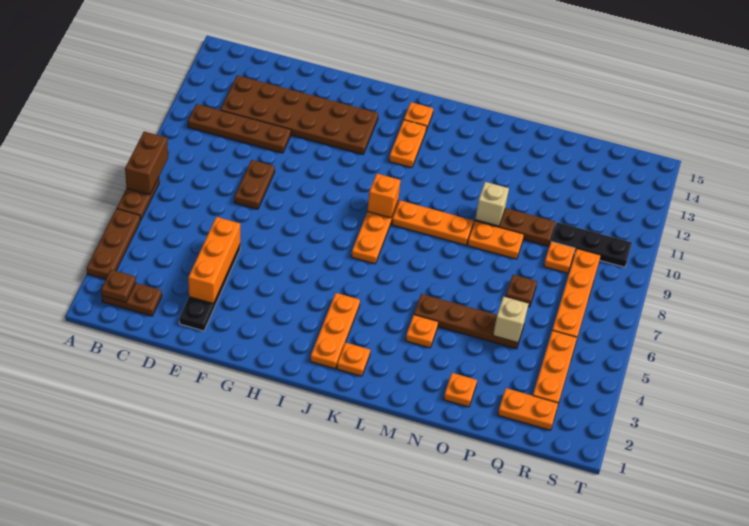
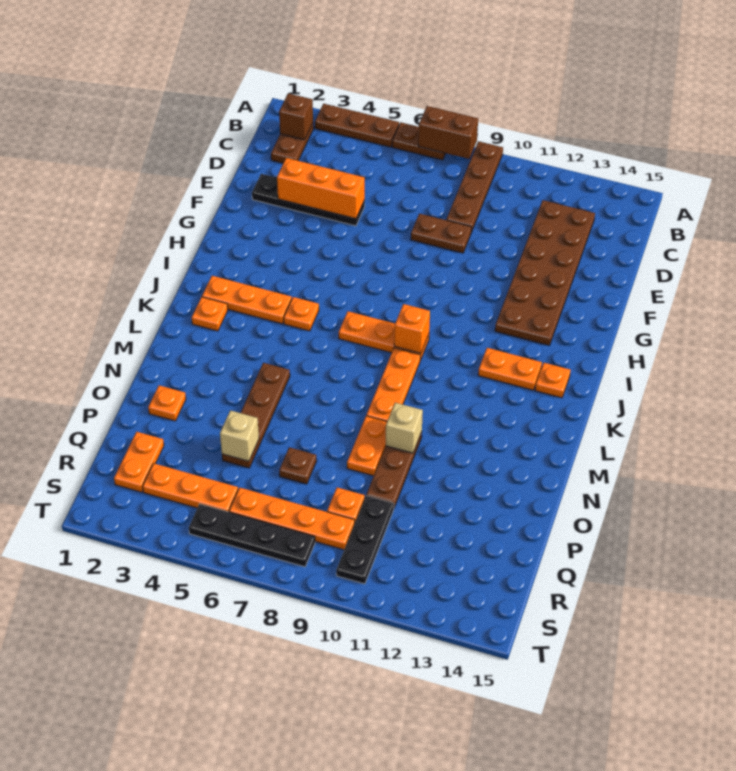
brown 1x1 plate [101,270,136,302] -> brown 1x1 brick [279,93,313,140]
brown 1x4 plate [188,104,291,153] -> brown 1x4 plate moved to [446,141,503,232]
orange 1x1 plate [406,315,438,348] -> orange 1x1 plate moved to [284,297,319,331]
none -> black 1x4 plate [189,504,315,567]

